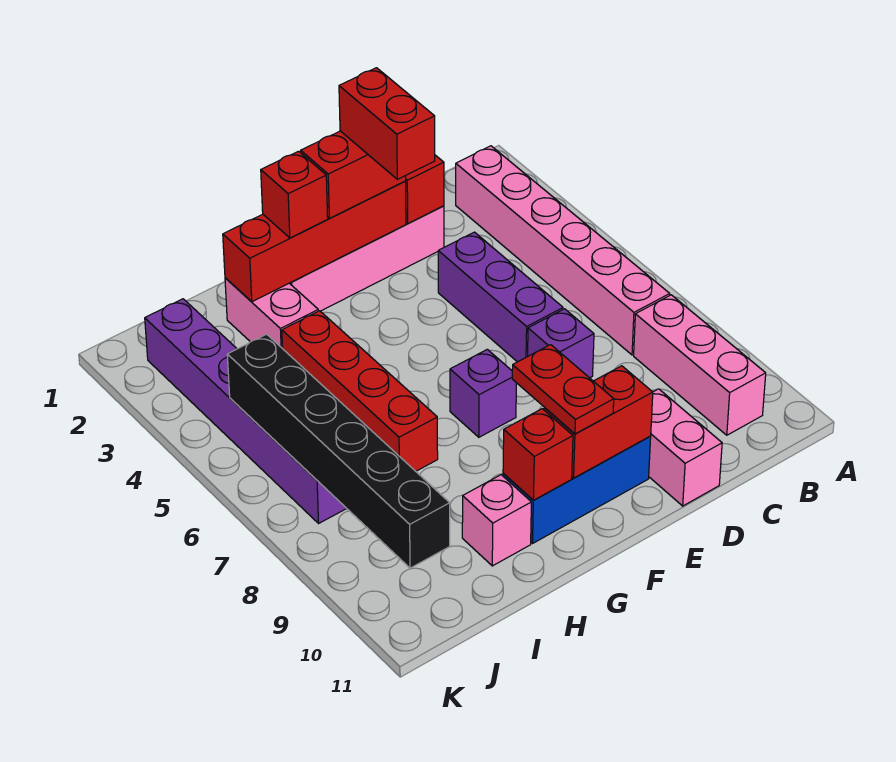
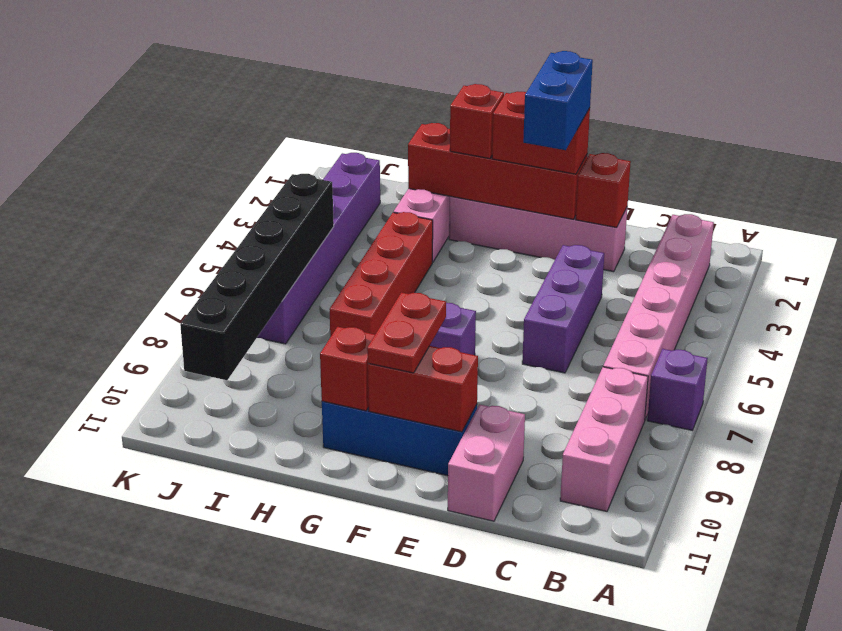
purple 1x1 brick [528,309,594,378] -> purple 1x1 brick moved to [647,349,708,430]
red 1x2 brick [339,68,435,179] -> blue 1x2 brick [523,51,593,150]
pink 1x1 brick [462,475,531,566] -> none

